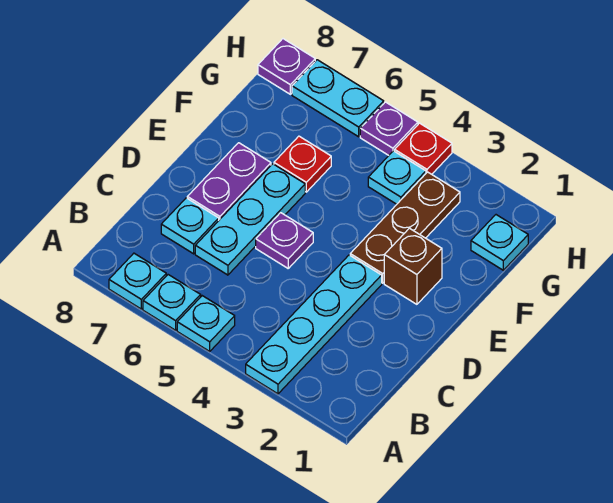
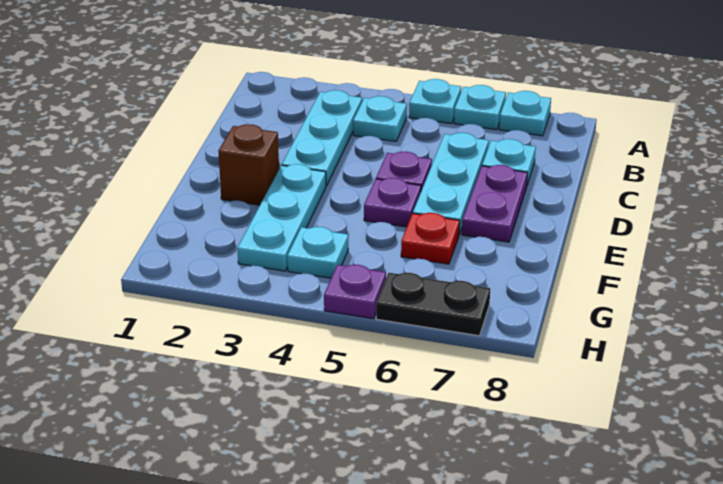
cyan 1x4 plate [246,255,382,394] -> cyan 1x3 plate [282,90,362,186]
brown 1x3 plate [350,172,460,283] -> cyan 1x3 plate [237,164,326,271]
cyan 1x1 plate [471,215,528,270] -> cyan 1x1 plate moved to [353,96,407,141]
red 1x1 plate [395,123,452,174] -> none
cyan 1x2 plate [292,60,384,137] -> black 1x2 plate [376,273,490,336]
purple 1x1 plate [258,39,315,94] -> purple 1x1 plate moved to [364,178,421,227]

